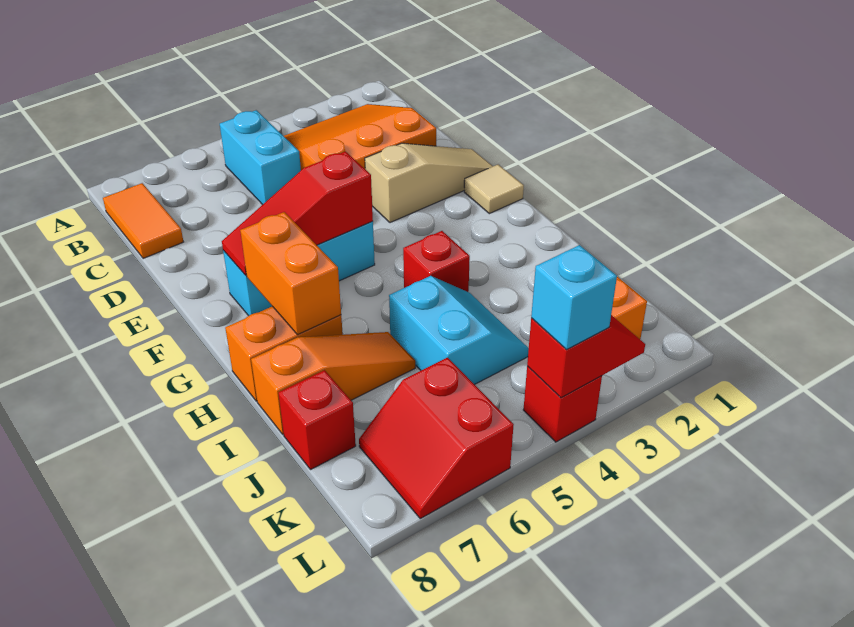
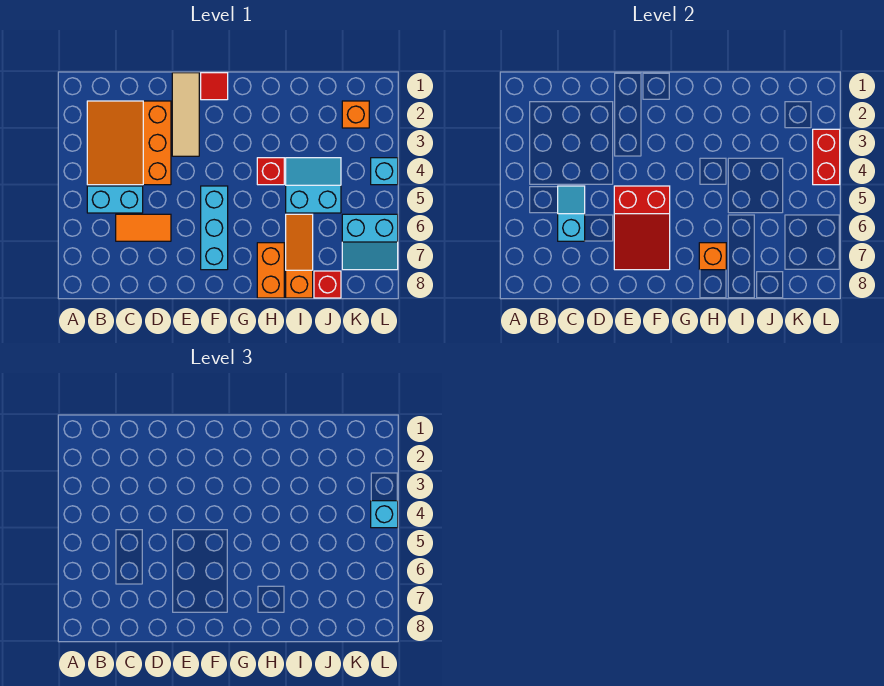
orange 1x2 tile [103,183,183,259] -> orange 1x2 tile moved to [116,214,171,241]
none -> cyan 1x2 slope [558,186,585,241]
tan 1x3 slope [365,143,493,223] -> tan 1x3 tile [172,73,199,156]
tan 1x1 tile [464,165,524,214] -> red 1x1 tile [201,73,228,100]
red 1x3 slope [222,151,373,275] -> red 2x3 slope [614,186,670,270]
orange 1x2 brick [240,212,341,335] -> orange 1x1 brick [699,243,726,270]
red 2x2 slope [359,358,514,519] -> cyan 2x2 slope [342,214,398,270]
red 1x2 slope [527,315,645,398] -> red 1x2 brick [813,129,840,185]
red 1x1 brick [523,366,602,442] -> cyan 1x1 brick [371,158,398,185]

